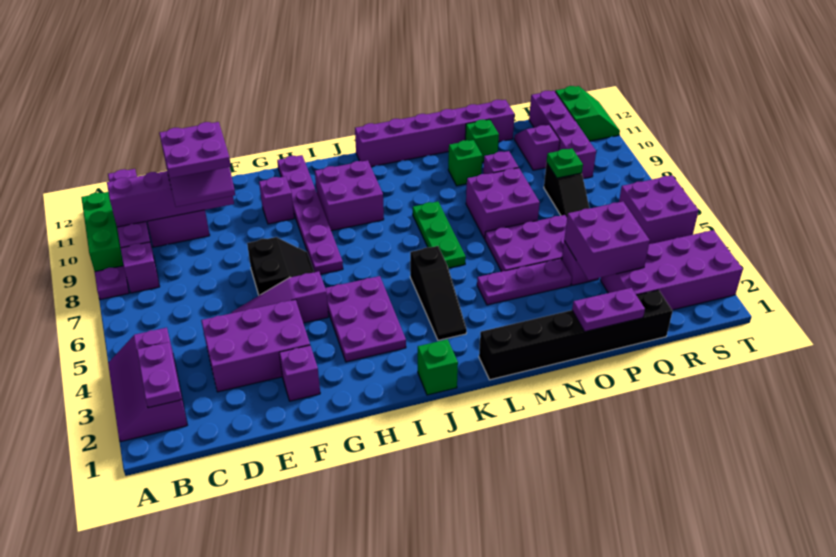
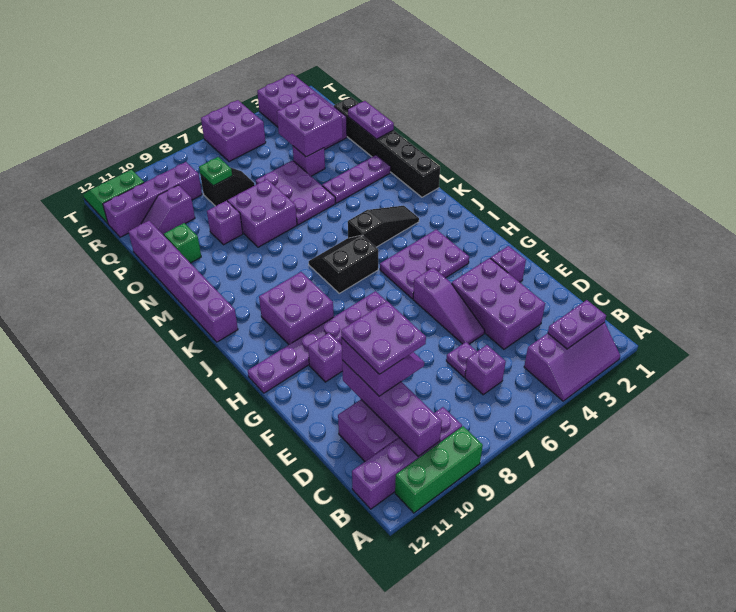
purple 1x1 plate [95,266,129,300] -> purple 1x1 plate moved to [446,342,477,377]
purple 1x1 brick [121,242,160,293] -> purple 1x1 brick moved to [465,345,506,395]
black 2x2 slope [247,237,314,295] -> black 2x2 slope moved to [309,235,378,293]
green 1x1 brick [418,339,458,395] -> none
green 1x3 plate [413,202,466,268] -> none
purple 1x3 plate [477,259,572,305] -> purple 1x3 plate turned to [322,155,391,203]
green 1x1 brick [448,140,482,186] -> none

